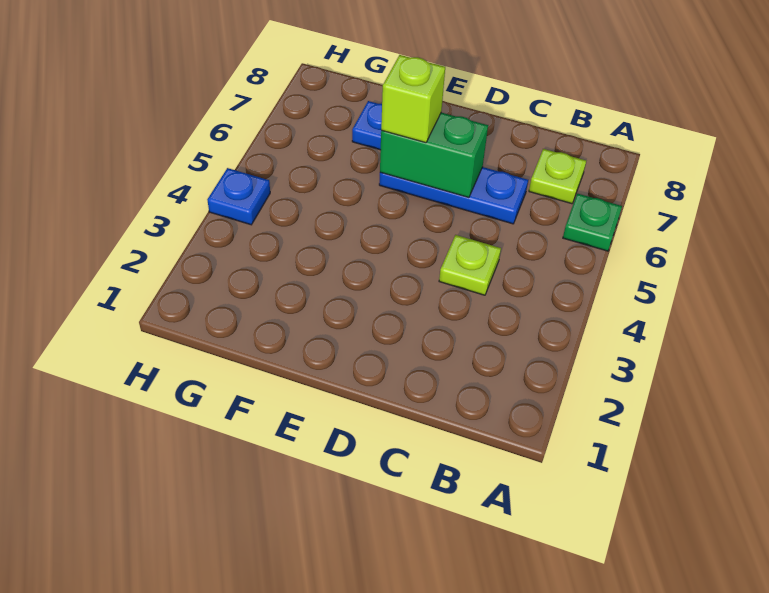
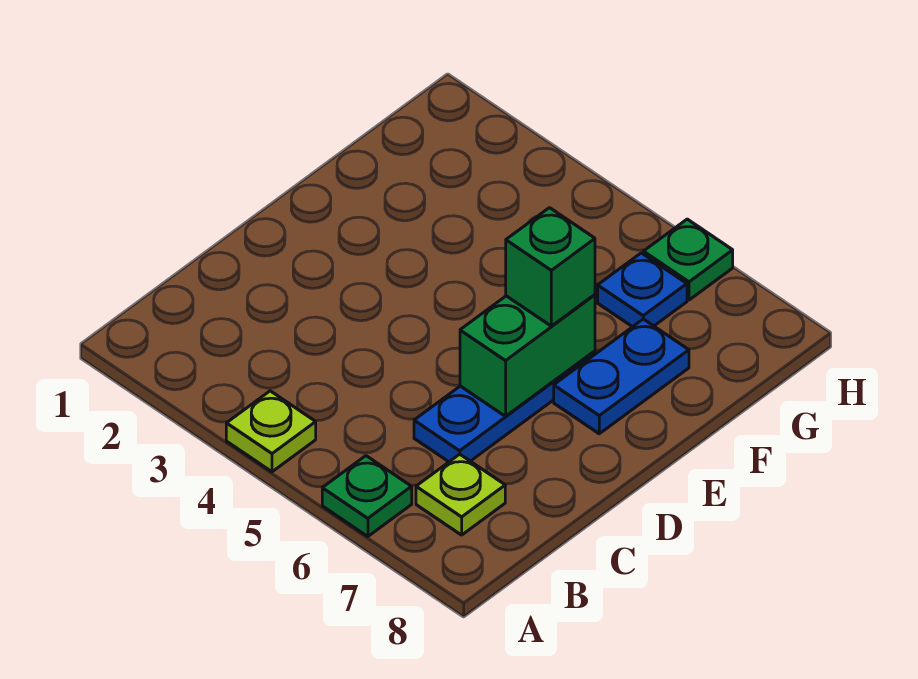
lime 1x1 plate [439,235,501,295] -> lime 1x1 plate moved to [226,391,316,472]
lime 1x1 brick [381,55,445,143] -> green 1x1 brick [506,208,595,326]
blue 1x1 plate [207,168,270,225] -> blue 1x1 plate moved to [598,253,687,327]
none -> green 1x1 plate [643,219,733,300]

